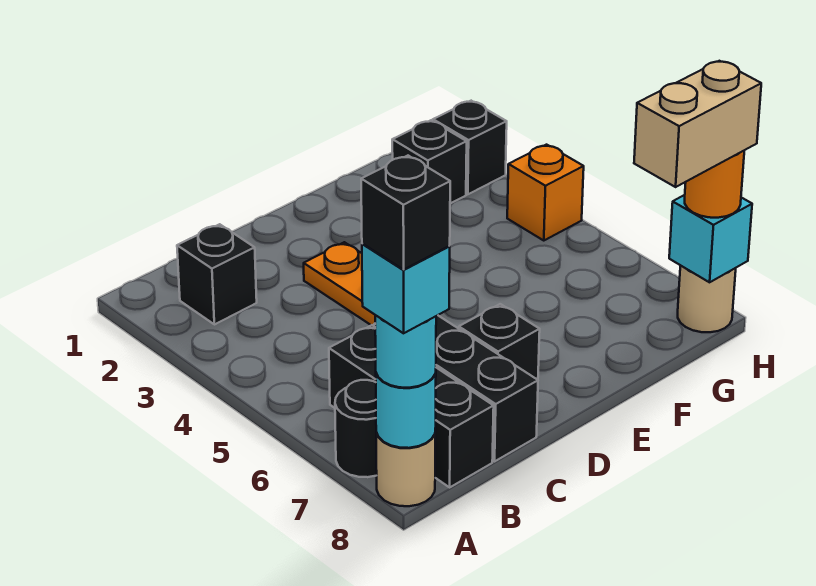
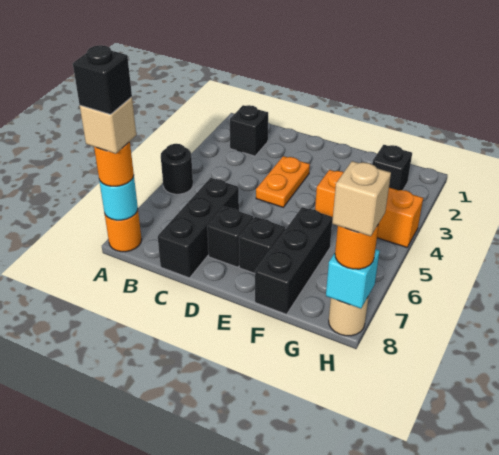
black 1x1 round brick [335,380,377,477] -> black 1x1 round brick moved to [161,144,193,194]
tan 1x1 round brick [376,428,436,506] -> orange 1x1 round brick [105,210,142,252]
cyan 1x1 round brick [375,315,436,388] -> orange 1x1 round brick [94,142,134,186]
cyan 1x1 brick [362,244,450,333] -> tan 1x1 brick [80,97,136,154]
black 1x3 brick [329,325,494,487] -> black 1x3 brick moved to [255,207,333,314]
tan 1x2 brick [634,61,761,187] -> tan 1x1 brick [332,161,391,236]
black 1x1 brick [433,101,507,194] -> black 1x1 brick moved to [239,217,285,273]
orange 1x1 brick [507,145,584,241] -> orange 1x3 brick [315,170,423,247]

